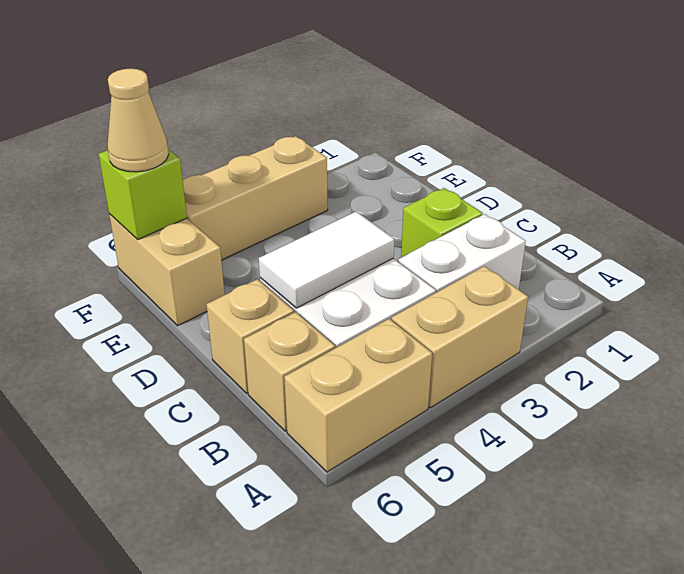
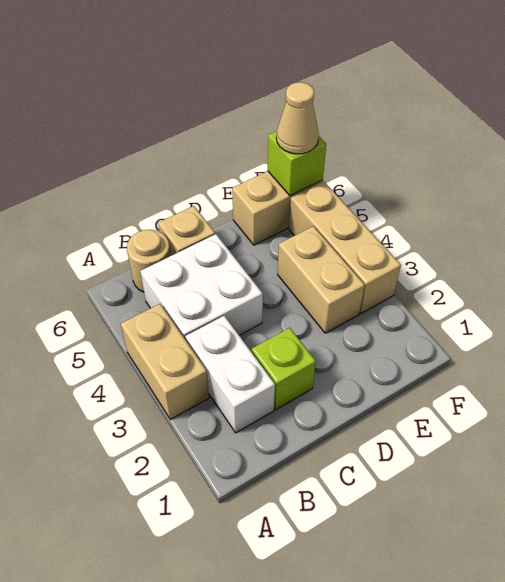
tan 1x2 brick [284,319,432,472] -> tan 1x2 brick moved to [278,226,365,333]
tan 1x1 brick [244,312,335,431] -> tan 1x1 round brick [127,230,171,292]
white 1x2 tile [259,212,394,308] -> none

